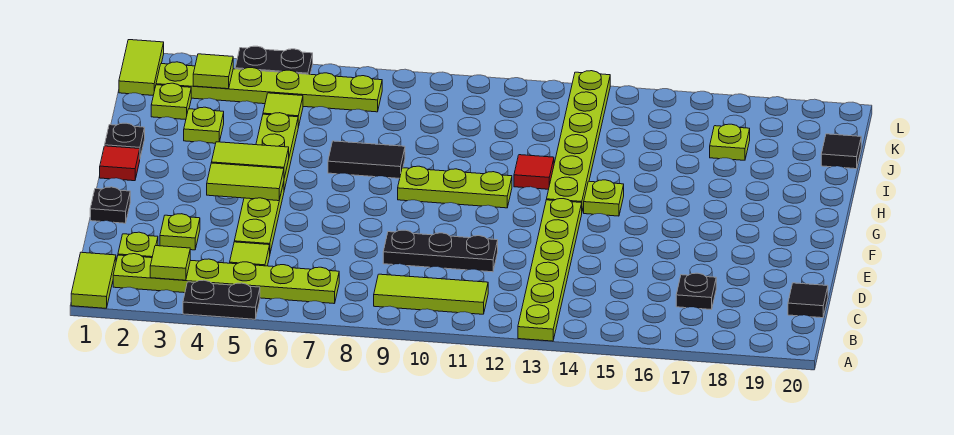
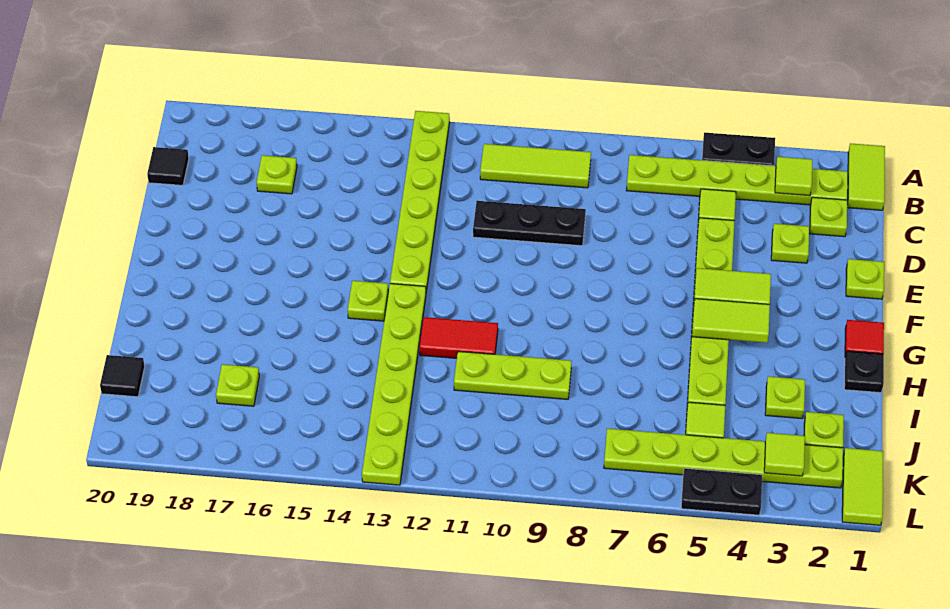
black 1x1 plate [676,273,716,309] -> lime 1x1 plate [257,155,297,194]
black 1x1 plate [90,187,130,223] -> lime 1x1 plate [846,259,884,299]
lime 1x3 plate [398,166,512,208] -> lime 1x3 plate moved to [454,352,572,399]
black 1x2 tile [328,141,405,178] -> none
red 1x1 tile [514,155,554,189] -> red 1x2 tile [419,317,498,358]

